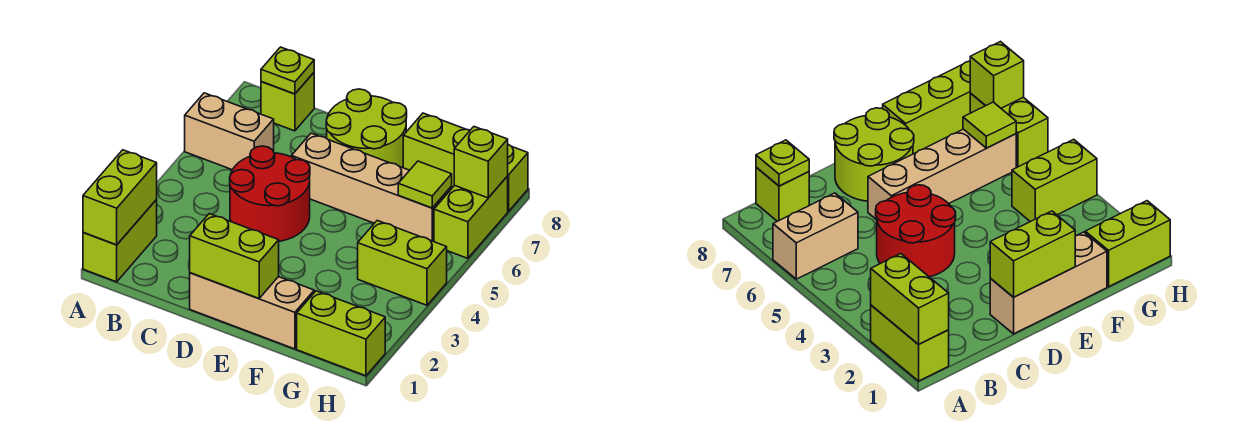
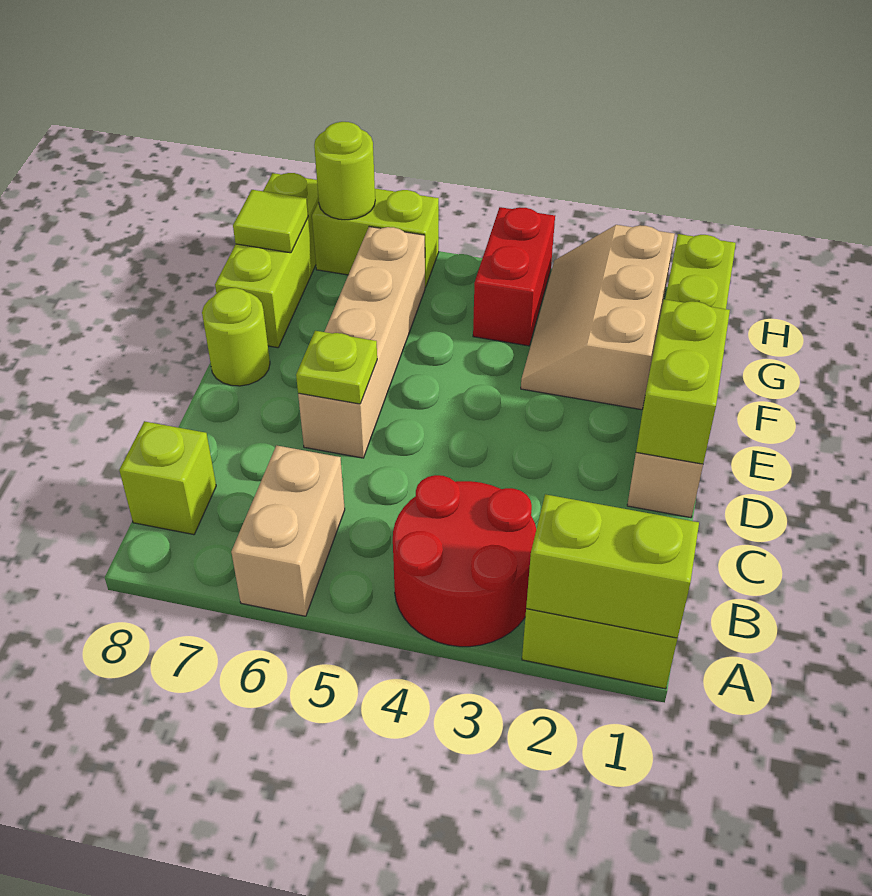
lime 1x1 plate [261,47,314,94] -> lime 1x1 plate moved to [296,331,377,404]
red 2x2 round brick [230,146,310,241] -> red 2x2 round brick moved to [393,475,536,647]
lime 2x2 round brick [326,89,407,168] -> lime 1x1 round brick [202,288,270,386]
none -> tan 2x3 slope [521,225,675,410]
lime 1x2 brick [358,221,447,305] -> red 1x2 brick [473,207,555,346]
lime 1x1 tile [398,161,452,208] -> lime 1x1 tile moved to [233,190,308,253]
lime 1x1 brick [454,127,508,198] -> lime 1x1 round brick [314,122,375,220]

